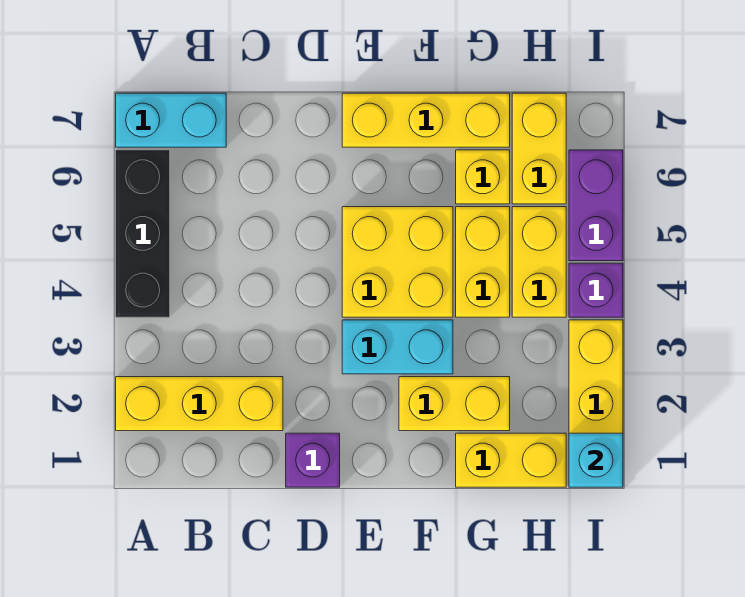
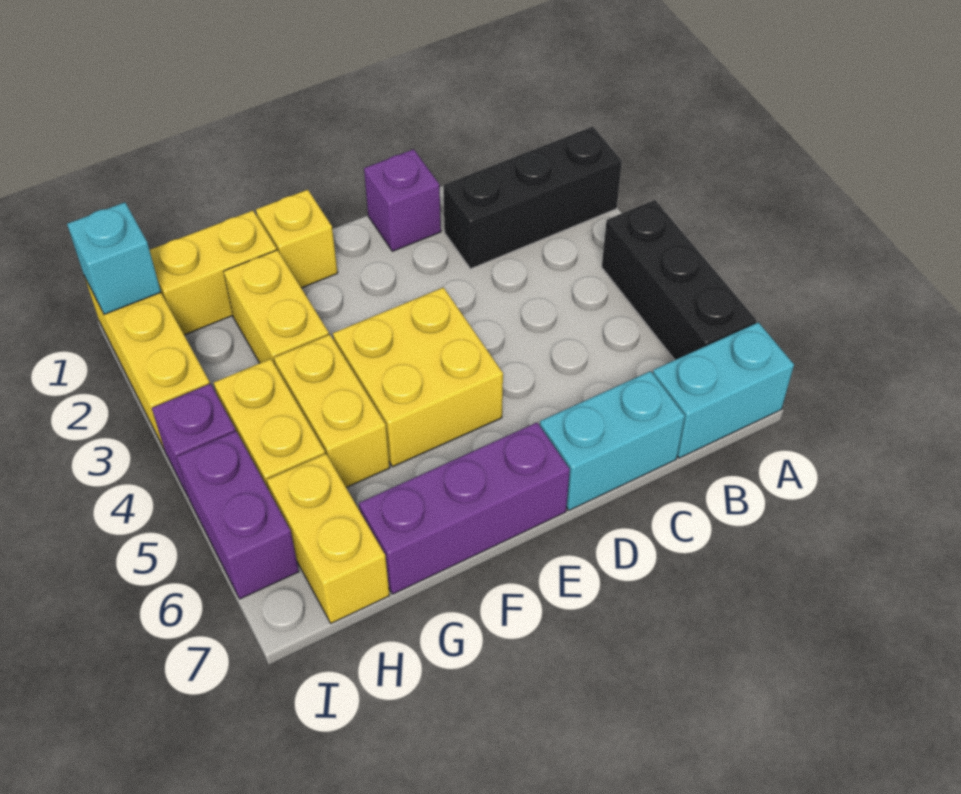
yellow 1x3 brick [116,377,283,431] -> black 1x3 brick [443,127,622,269]
cyan 1x2 brick [342,320,453,374] -> cyan 1x2 brick moved to [540,371,685,510]
yellow 1x3 brick [342,93,510,147] -> purple 1x3 brick [359,423,570,594]
yellow 1x2 brick [399,377,510,431] -> yellow 1x2 brick turned to [224,250,329,365]
yellow 1x1 brick [456,150,510,204] -> yellow 1x1 brick moved to [256,190,338,288]

